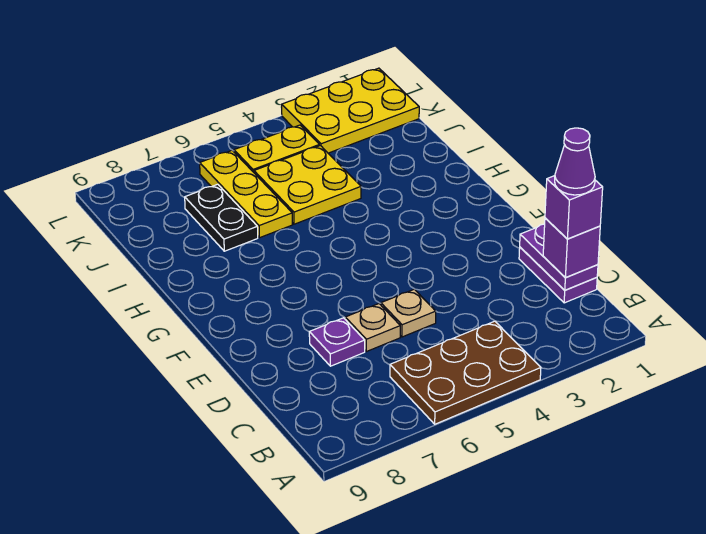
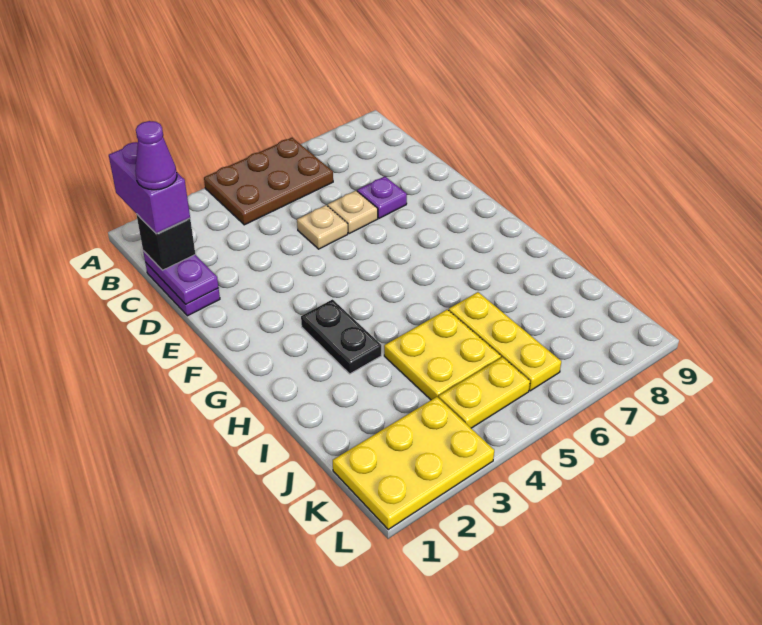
purple 1x1 brick [543,218,600,278] -> black 1x1 brick [136,214,195,270]
purple 1x1 brick [545,176,603,239] -> purple 1x2 brick [109,142,190,234]
black 1x2 plate [185,184,258,251] -> black 1x2 plate moved to [301,299,381,374]

